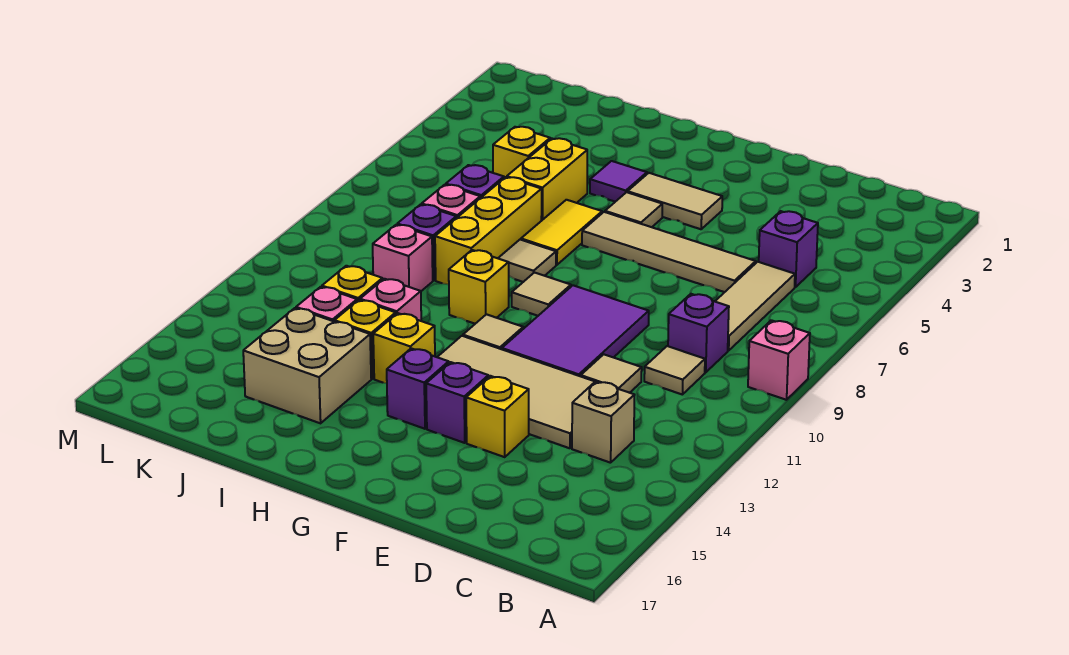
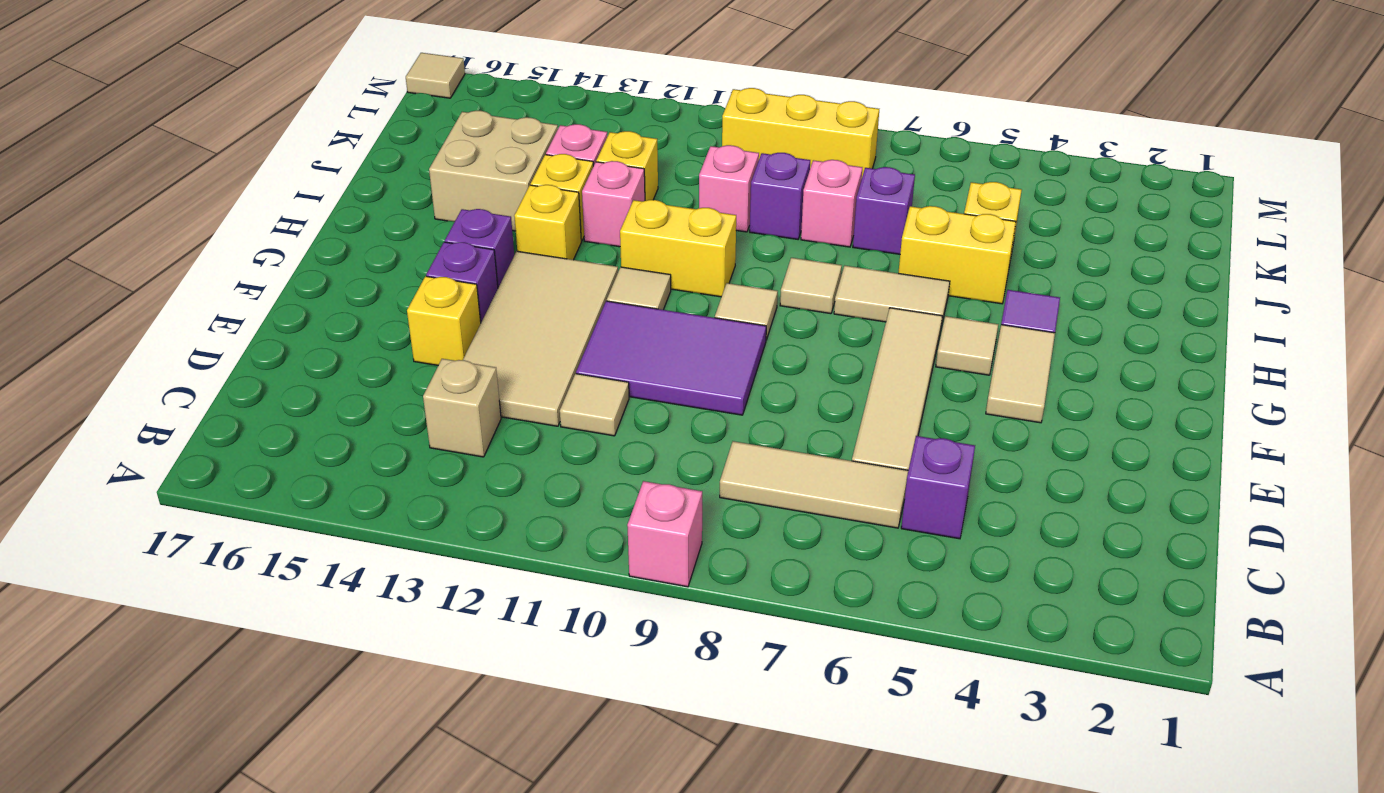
purple 1x1 brick [668,294,729,372] -> none
tan 1x1 tile [644,346,705,395] -> tan 1x1 tile moved to [406,53,465,98]
yellow 1x2 tile [521,200,602,265] -> tan 1x2 tile [834,266,950,327]
yellow 1x1 brick [449,250,509,324] -> yellow 1x2 brick [620,200,736,297]
yellow 1x3 brick [435,177,542,285] -> yellow 1x3 brick moved to [722,88,879,176]

